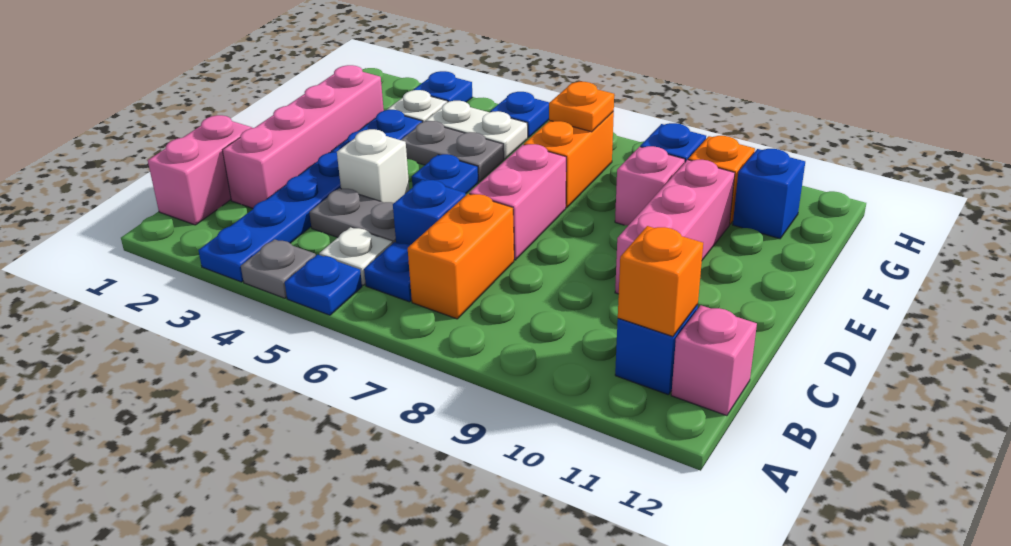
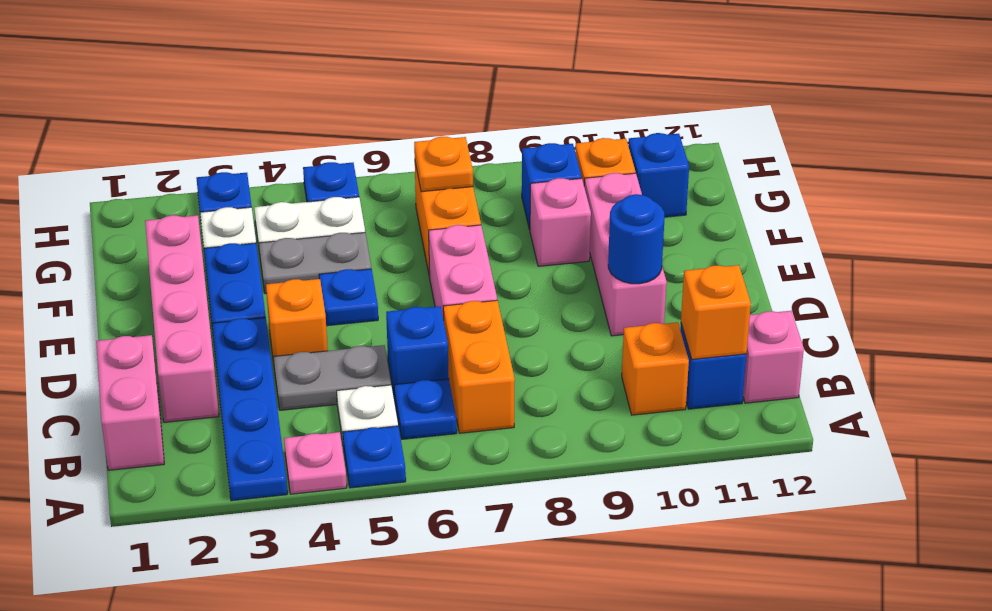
grey 1x1 plate [241,239,316,298] -> pink 1x1 plate [284,432,347,494]
none -> orange 1x1 brick [622,322,689,415]
white 1x1 brick [337,129,409,203] -> orange 1x1 brick [266,279,328,363]
none -> blue 1x1 round brick [608,194,665,284]

